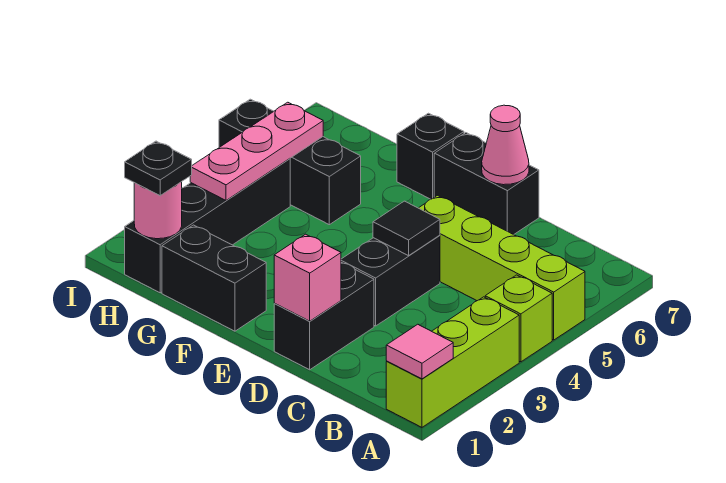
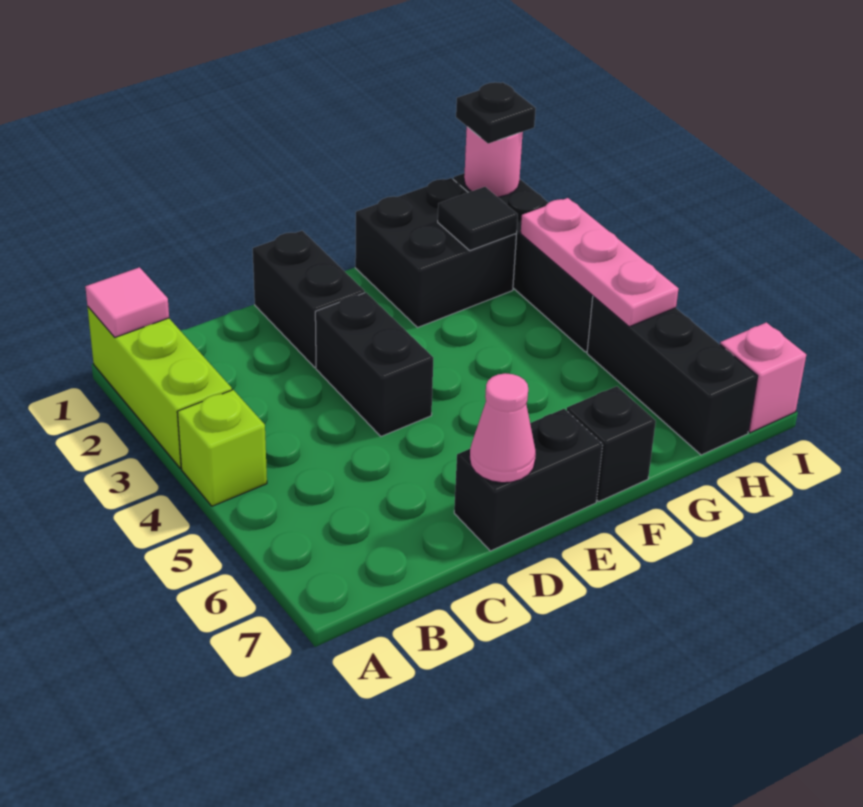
lime 1x4 brick [419,195,585,340] -> none
pink 1x1 brick [274,234,341,321] -> pink 1x1 brick moved to [720,322,806,433]
black 1x1 tile [373,201,440,256] -> black 1x1 tile moved to [438,187,518,251]
black 1x2 brick [162,225,266,331] -> black 2x2 brick [355,178,516,328]
black 1x3 brick [219,99,361,225] -> black 1x3 brick turned to [587,296,758,455]

